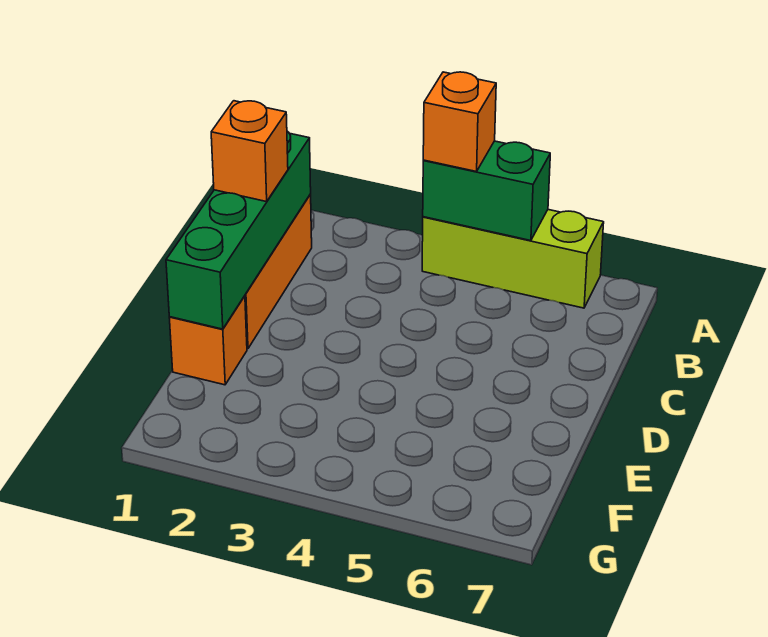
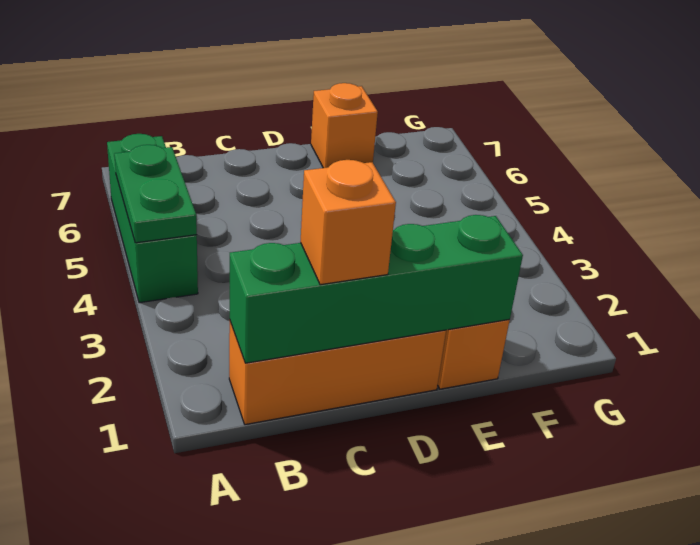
lime 1x3 brick [422,210,604,308] -> green 1x3 brick [107,134,198,303]
green 1x2 brick [423,141,550,241] -> green 1x2 plate [114,145,197,243]
orange 1x1 brick [423,72,496,172] -> orange 1x1 brick moved to [311,83,378,168]

